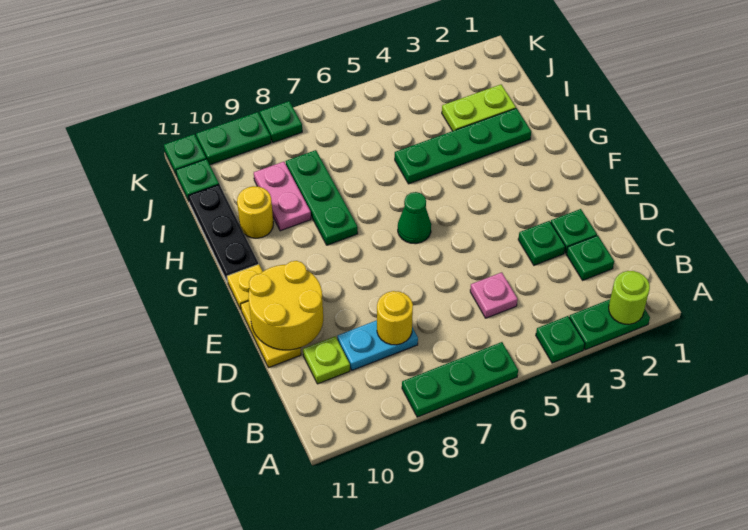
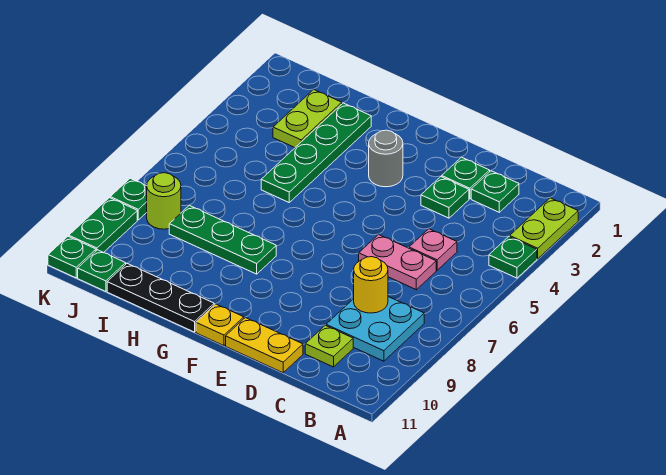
green 1x2 plate [569,299,650,350] -> lime 1x2 plate [510,198,578,259]
lime 1x1 round brick [609,271,650,324] -> lime 1x1 round brick moved to [147,173,181,229]
green 1x3 plate [402,342,518,417] -> none
cyan 1x2 plate [337,320,418,370] -> cyan 2x2 plate [326,297,424,361]
yellow 2x2 round brick [248,261,323,350] -> none
none -> grey 1x1 round brick [369,130,403,187]
green 1x1 cone [398,192,431,244] -> none
pink 1x2 plate [254,162,311,231] -> pink 1x2 plate moved to [359,234,436,290]
yellow 1x1 round brick [237,186,273,238] -> none

